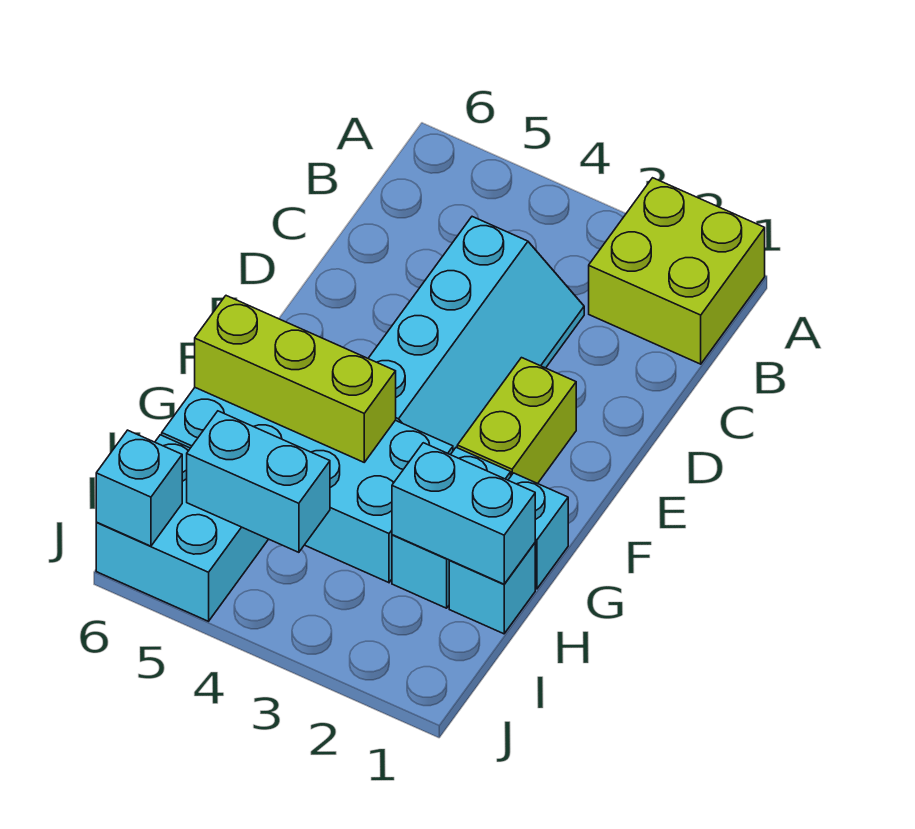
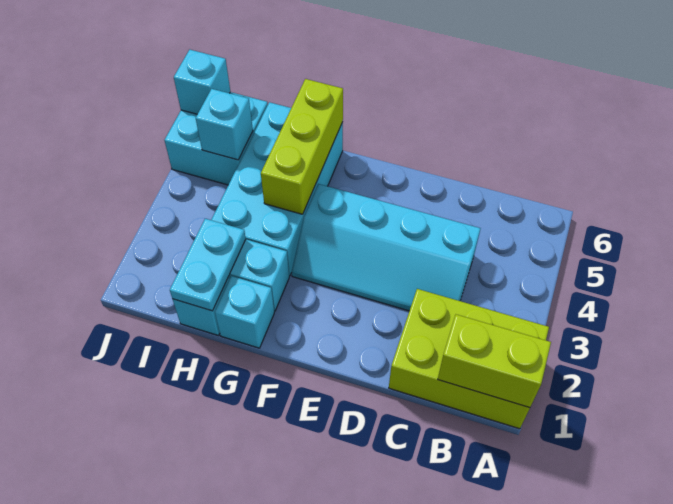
lime 2x2 brick [589,178,765,364] -> lime 2x3 brick [389,289,549,429]
lime 1x2 brick [457,358,576,484] -> lime 1x2 brick moved to [438,314,551,408]
cyan 1x2 brick [392,443,535,584] -> cyan 1x2 plate [170,219,246,311]
cyan 1x2 brick [187,411,330,552] -> cyan 1x1 brick [196,89,253,160]

